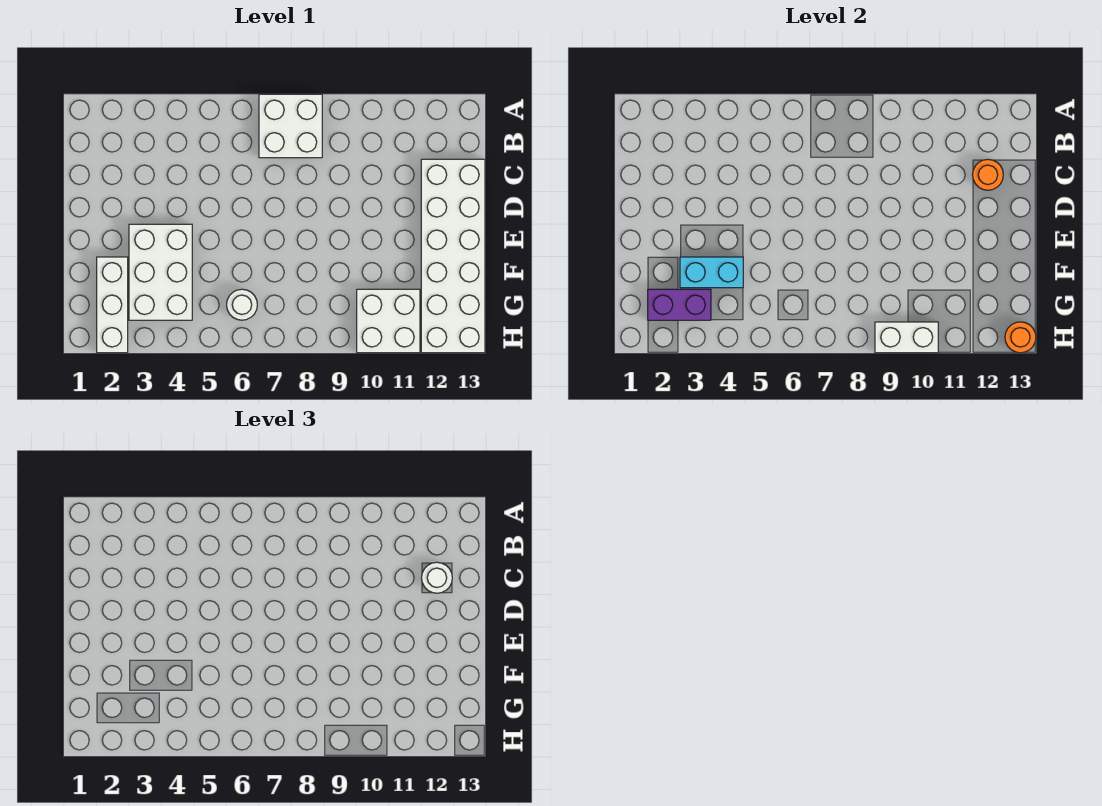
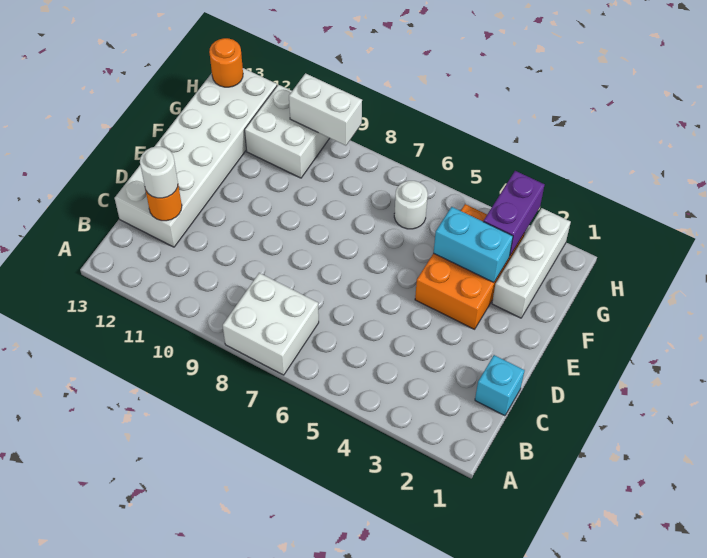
none -> cyan 1x1 brick [475,355,525,416]
white 2x3 brick [129,224,192,320] -> orange 2x3 brick [415,204,525,329]
purple 1x2 brick [648,289,711,320] -> purple 1x2 brick turned to [484,171,545,256]

